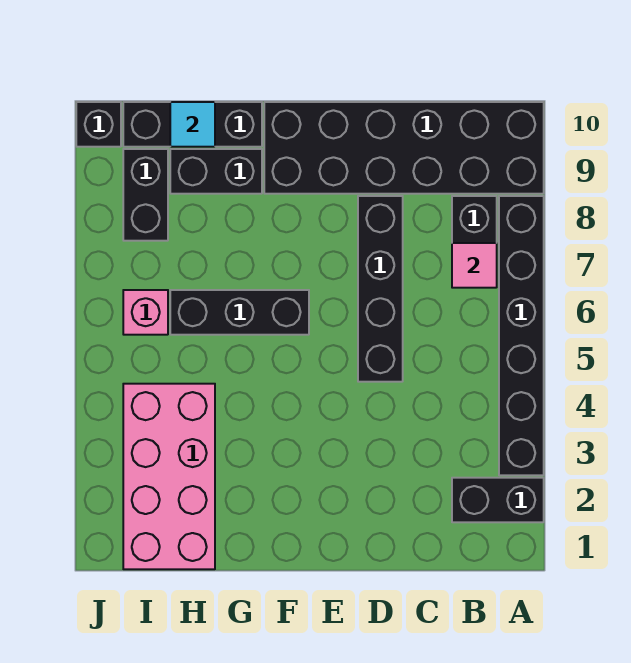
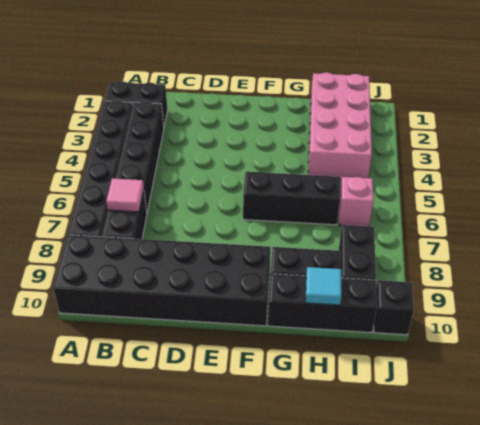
black 1x4 brick [358,196,403,382] -> black 1x4 brick moved to [115,102,164,212]

